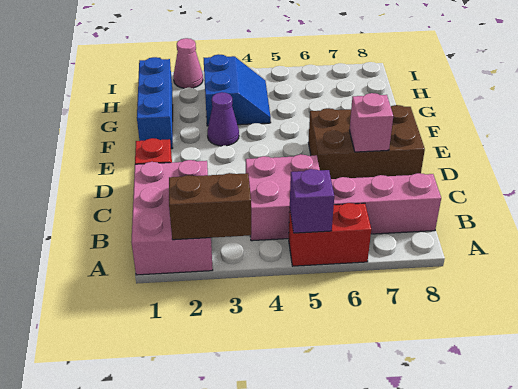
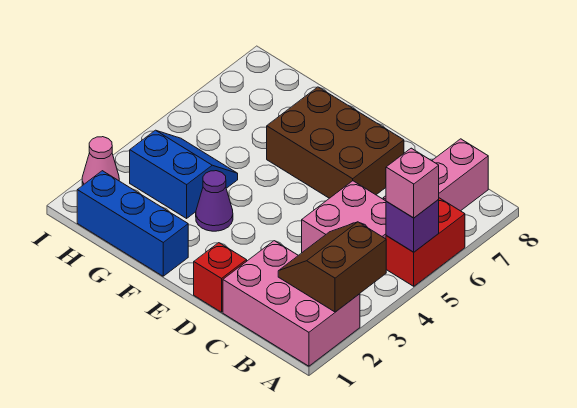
brown 2x3 brick [308,105,425,179] -> brown 2x3 brick turned to [267,87,404,198]
pink 1x1 brick [349,93,393,152] -> pink 1x1 brick moved to [386,148,439,218]

